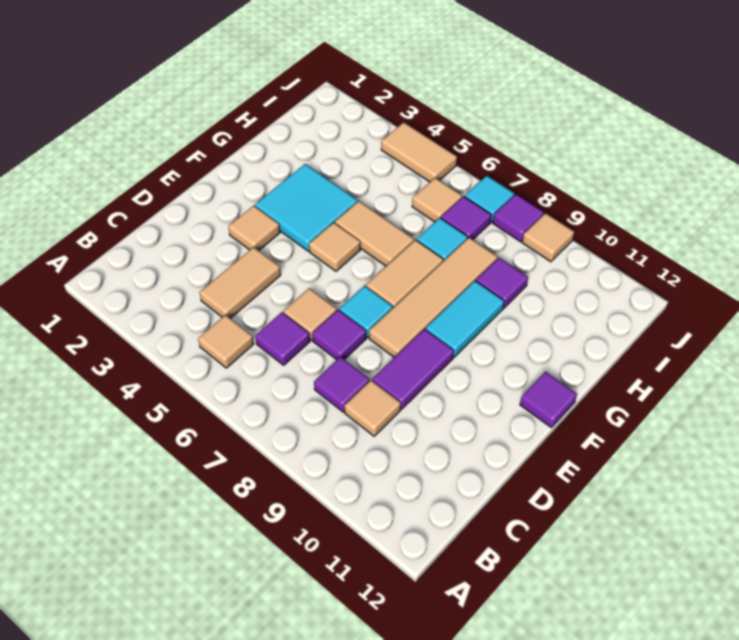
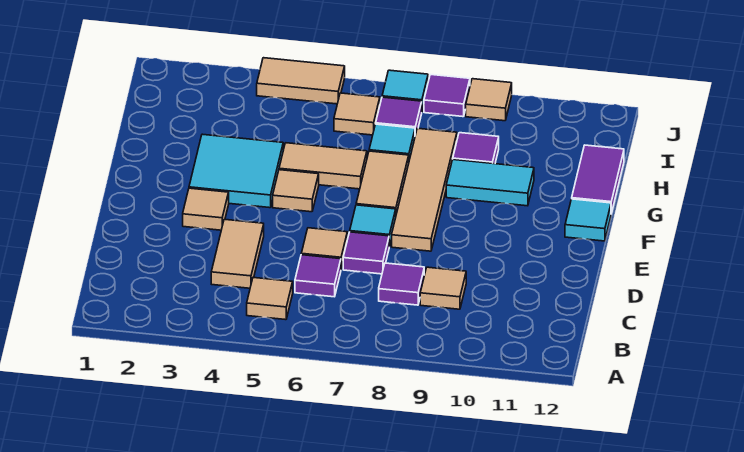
purple 1x2 tile [372,329,454,409] -> purple 1x2 tile moved to [572,145,624,214]
cyan 1x2 tile [426,281,504,357] -> cyan 1x2 tile turned to [446,160,534,206]
purple 1x1 tile [520,372,577,428] -> cyan 1x1 tile [565,199,611,241]

